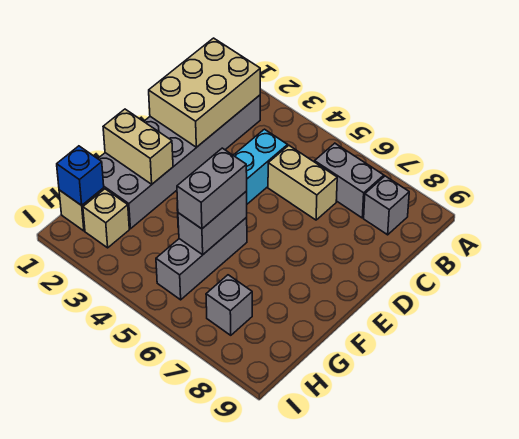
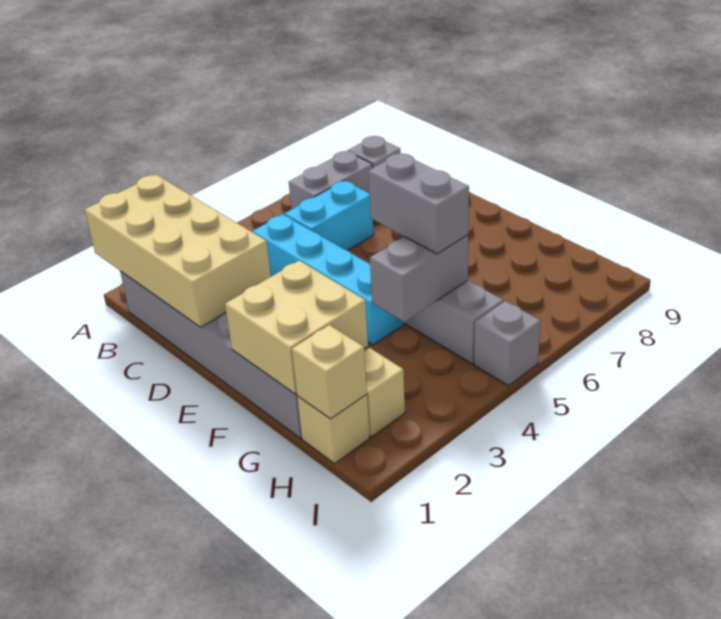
tan 2x3 brick [149,38,260,147] -> tan 2x4 brick [85,175,271,327]
tan 1x2 brick [268,145,337,220] -> cyan 1x2 brick [285,181,374,251]
tan 1x2 brick [103,109,173,184] -> tan 2x2 brick [225,260,368,394]
grey 1x2 brick [178,191,247,255] -> grey 1x2 brick turned to [370,235,468,322]
blue 1x1 brick [57,146,104,205] -> tan 1x1 brick [292,325,367,419]
grey 1x1 brick [206,275,252,335] -> grey 1x1 brick moved to [474,301,541,386]

